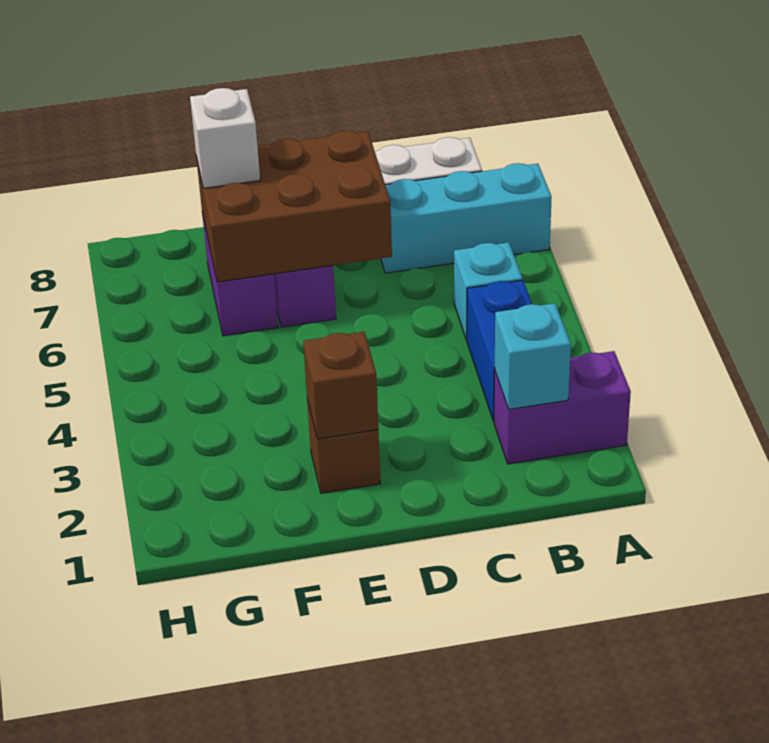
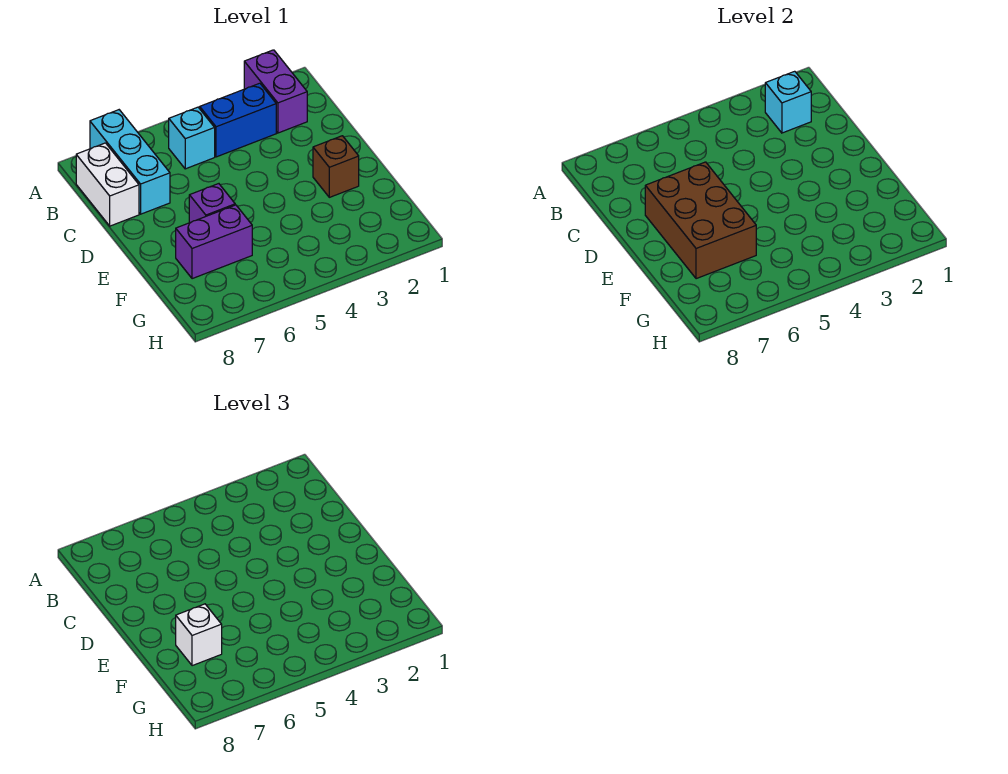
brown 1x1 brick [303,332,378,439] -> none

